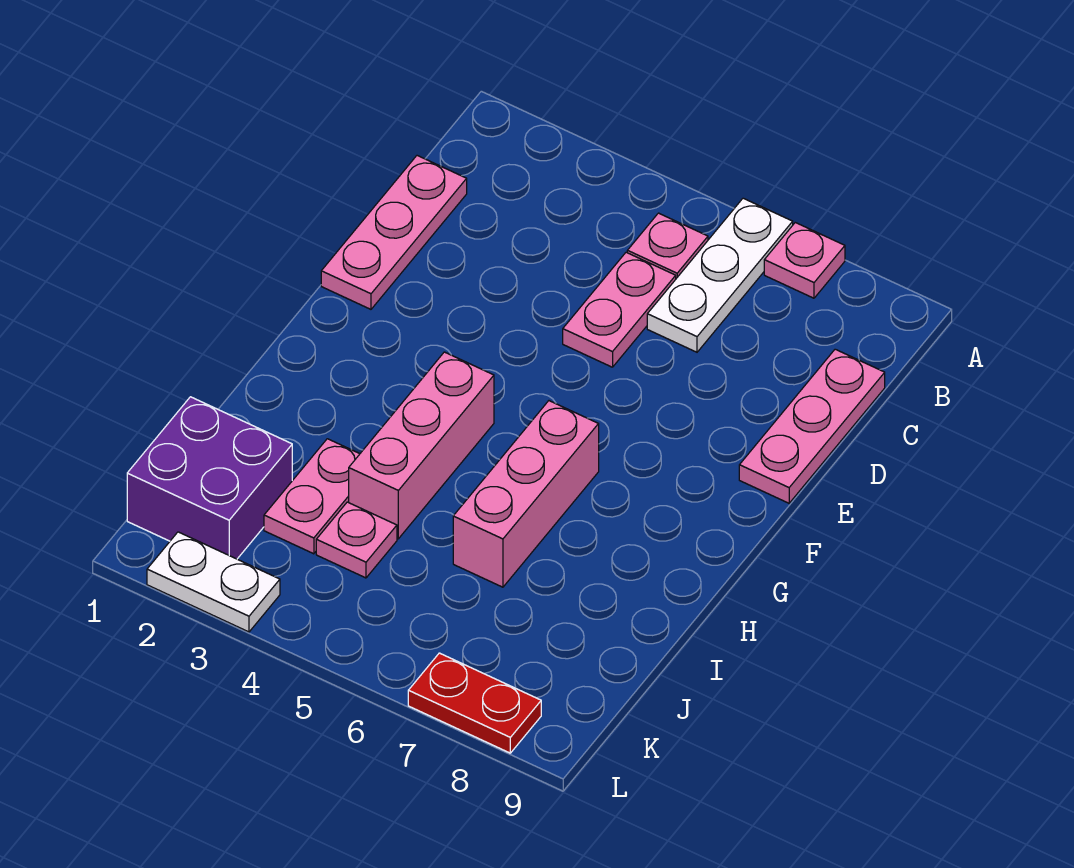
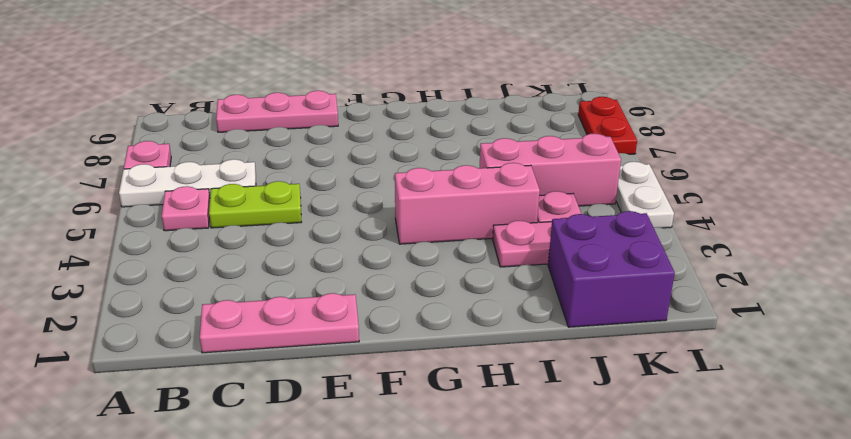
pink 1x2 plate [563,252,676,367] -> lime 1x2 plate [209,181,301,228]
pink 1x3 brick [453,401,599,587] -> pink 1x3 brick moved to [479,134,621,206]
white 1x2 plate [147,532,280,632] -> white 1x2 plate moved to [616,162,674,228]

